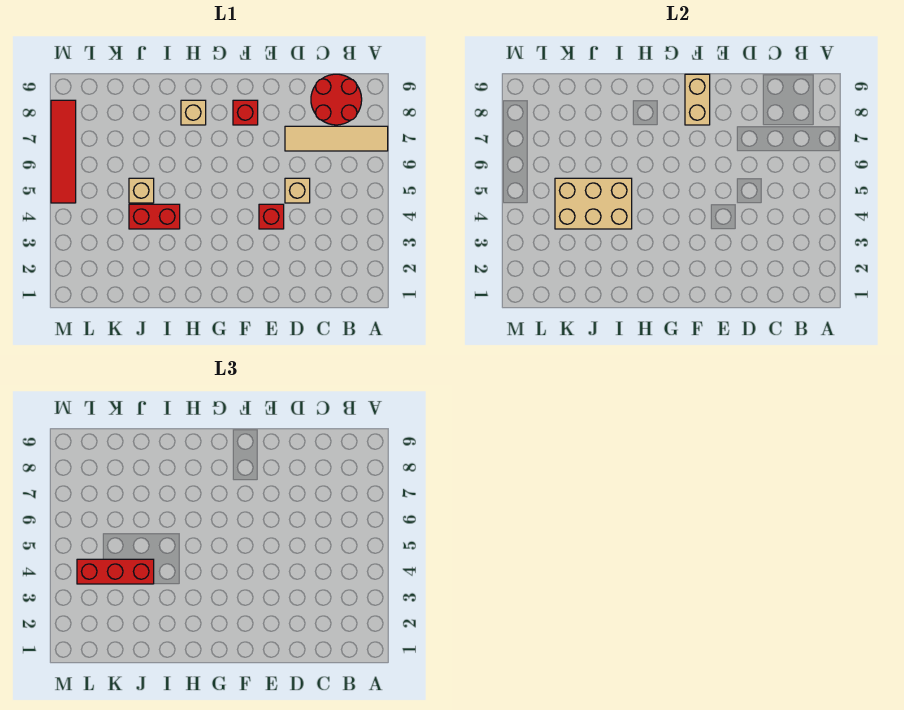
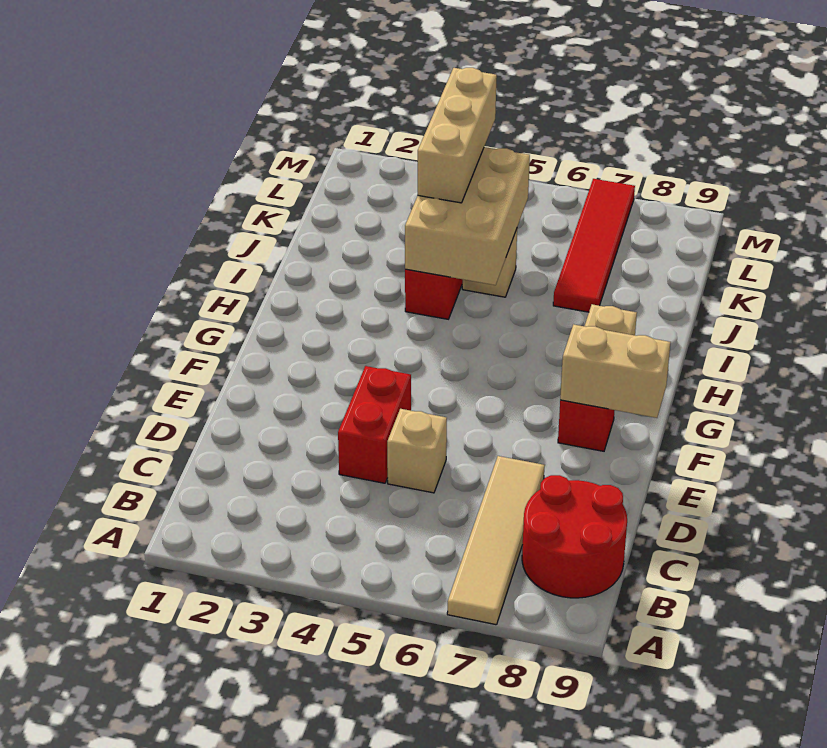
red 1x1 brick [259,204,284,229] -> red 1x2 brick [338,366,411,483]
red 1x3 brick [77,559,154,584] -> tan 1x3 brick [418,68,497,203]
red 1x4 tile [51,100,76,203] -> red 1x4 tile turned to [553,179,635,312]

